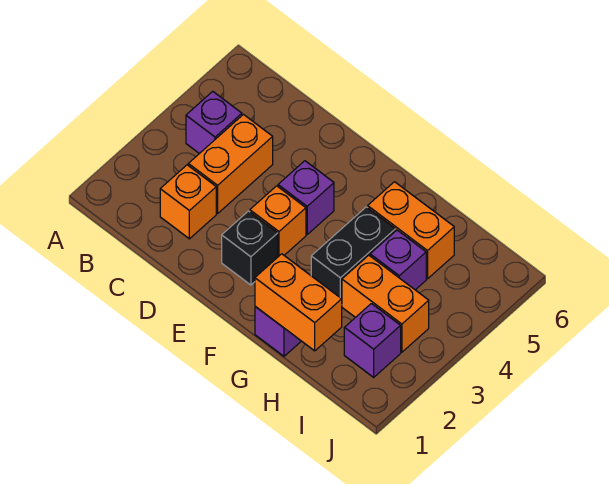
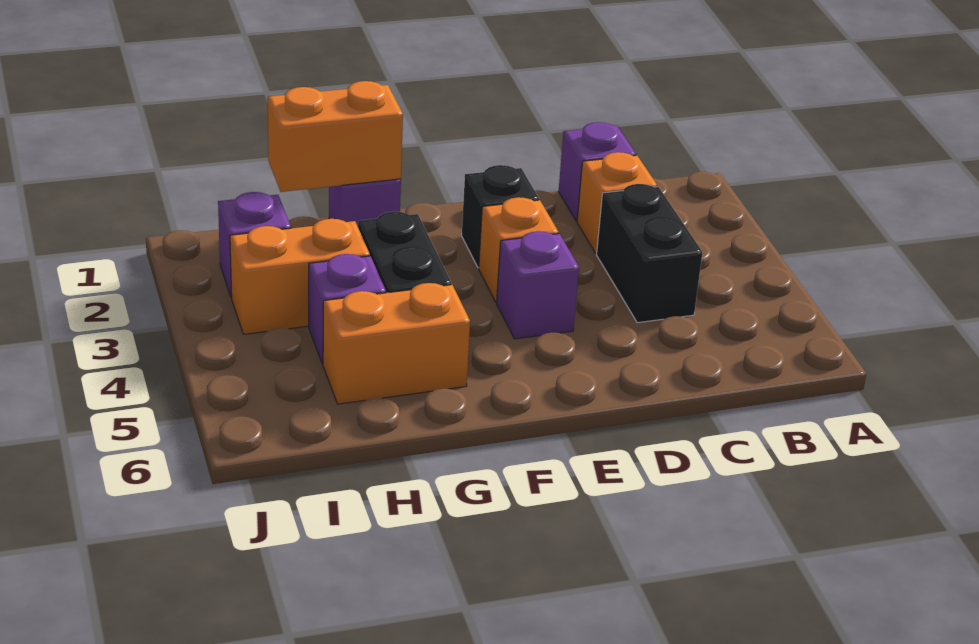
purple 1x1 brick [186,91,242,154] -> purple 1x1 brick moved to [559,122,636,221]
orange 1x2 brick [188,115,273,213] -> black 1x2 brick [597,184,702,323]

